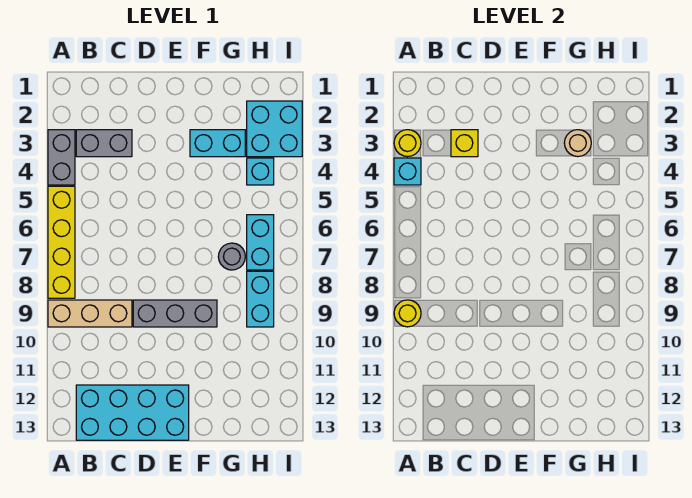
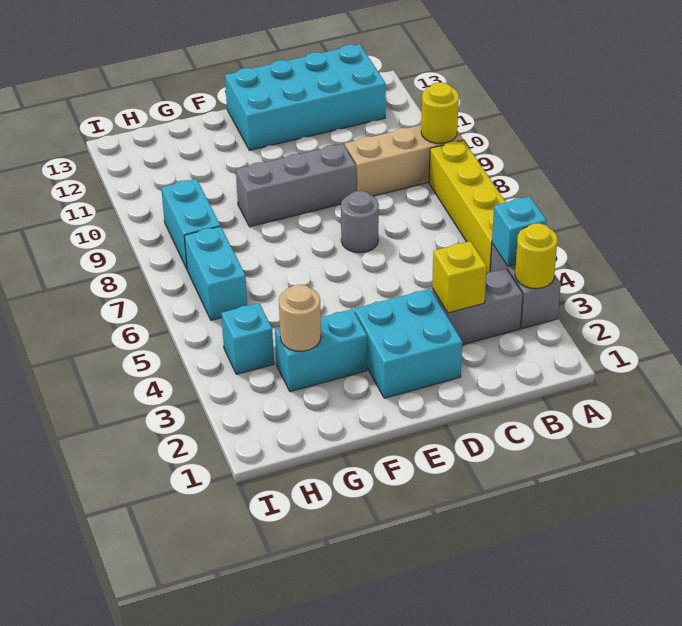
grey 1x1 round brick [218,243,245,270] -> grey 1x1 round brick moved to [341,191,379,253]
cyan 2x2 brick [247,101,302,157] -> cyan 2x2 brick moved to [354,289,462,398]

